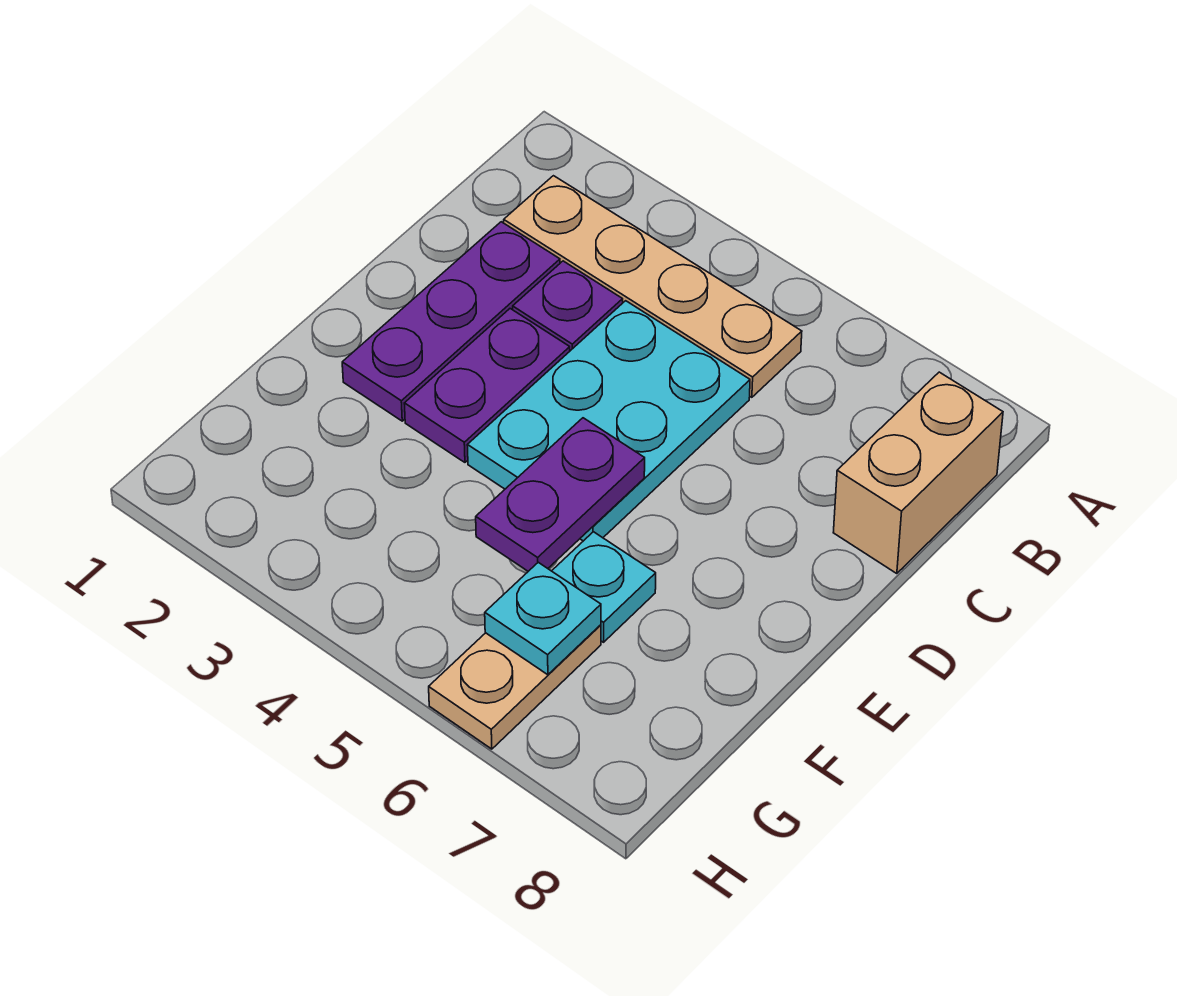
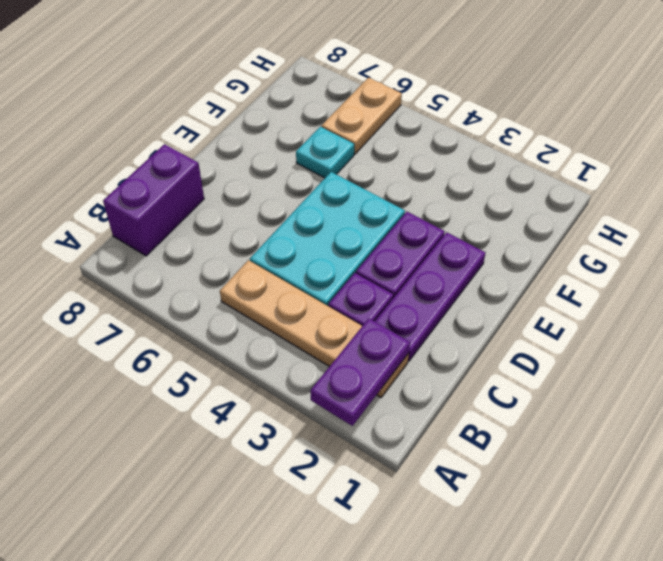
tan 1x2 brick [833,372,1003,574] -> purple 1x2 brick [103,144,204,256]
purple 1x2 plate [476,418,645,571] -> purple 1x2 plate moved to [310,319,410,426]
cyan 1x1 plate [485,562,601,675] -> none

